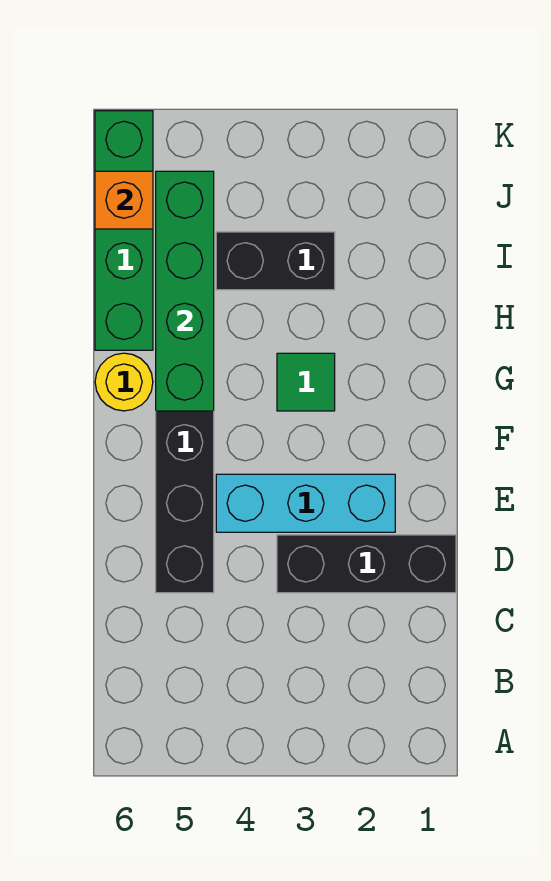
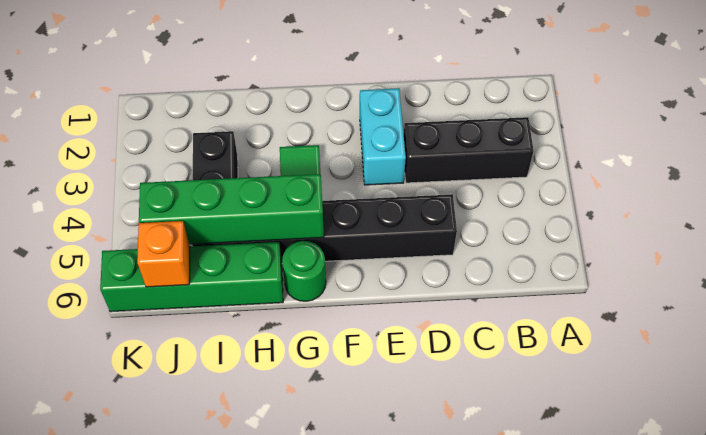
black 1x3 brick [277,535,456,593] -> black 1x3 brick turned to [404,117,534,183]
cyan 1x3 brick [216,474,395,532] -> cyan 1x2 brick [360,88,406,185]
yellow 1x1 round brick [95,353,153,411] -> green 1x1 round brick [282,241,326,301]

